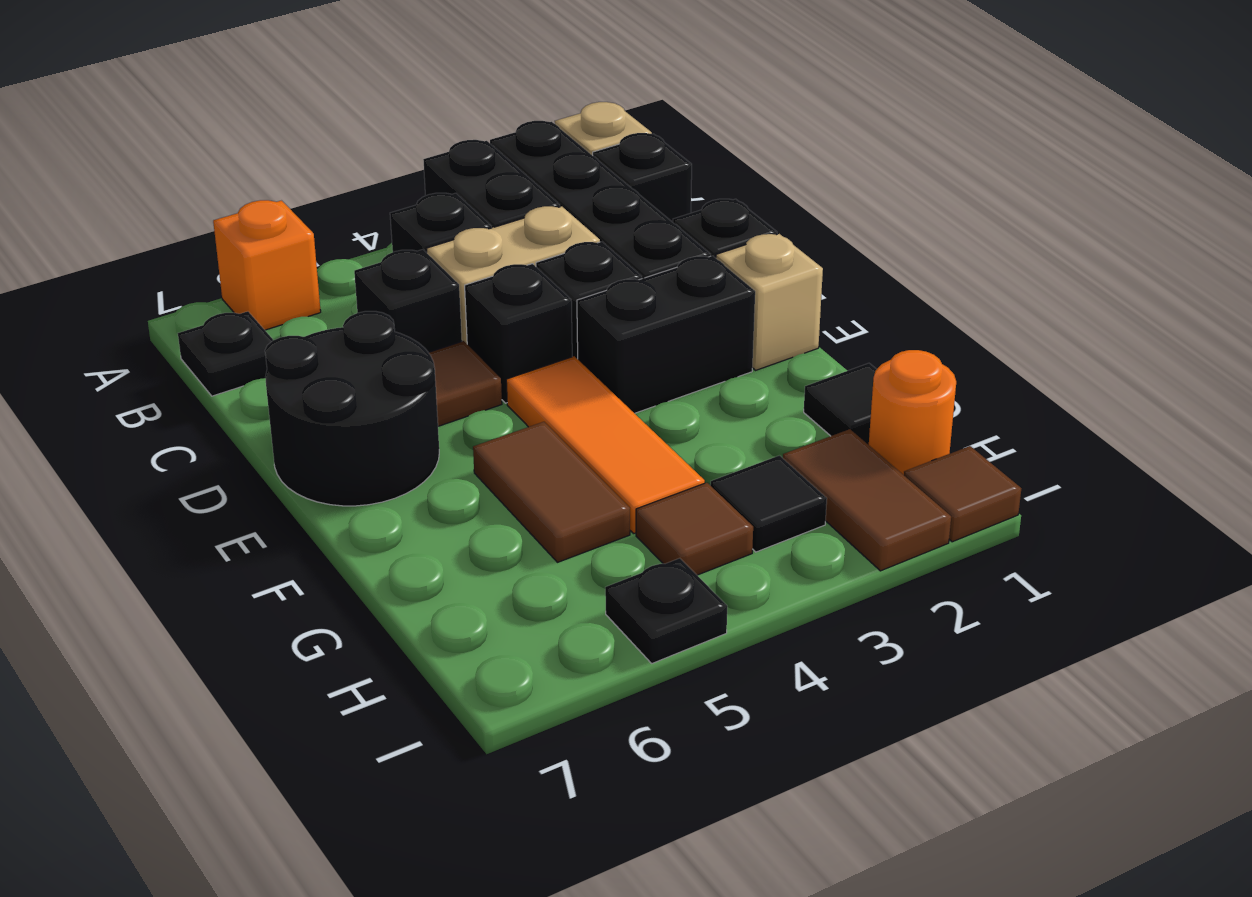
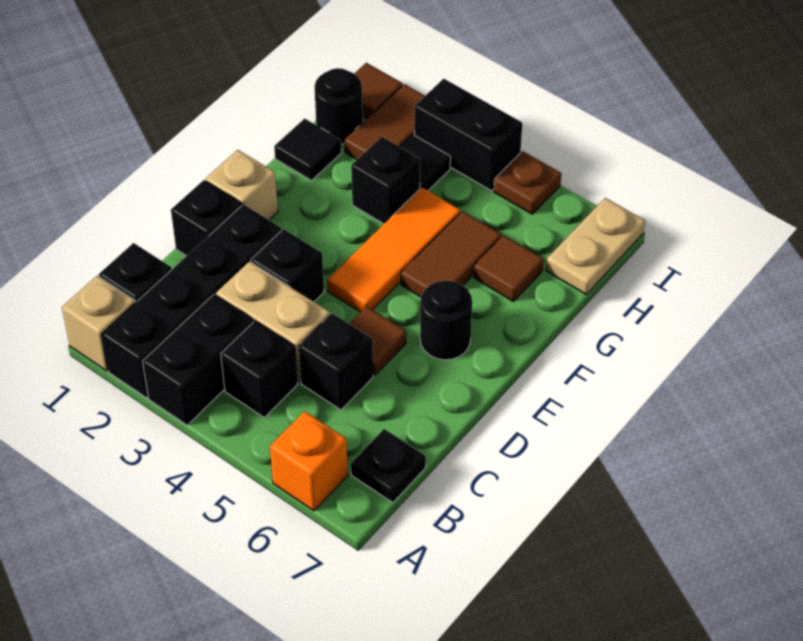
black 1x1 brick [465,264,572,403] -> black 1x1 brick moved to [351,137,420,224]
black 2x2 round brick [265,311,439,506] -> black 1x1 round brick [420,281,472,360]
black 1x2 brick [577,256,755,413] -> black 1x2 brick moved to [414,79,522,191]
orange 1x1 round brick [869,350,956,475] -> black 1x1 round brick [315,68,363,144]
brown 1x1 tile [636,483,753,575] -> brown 1x1 tile moved to [474,235,544,301]
none -> tan 1x2 plate [546,198,645,294]
black 1x1 plate [605,558,727,663] -> brown 1x1 plate [494,151,561,214]

